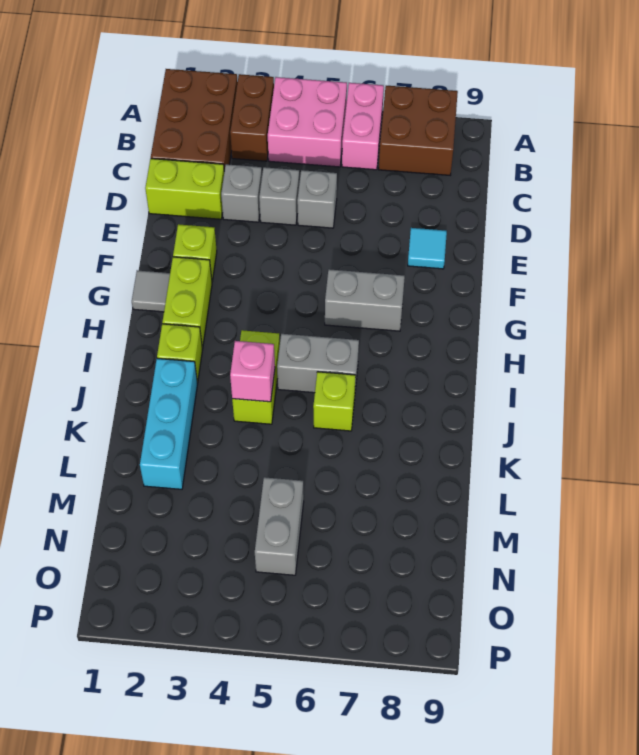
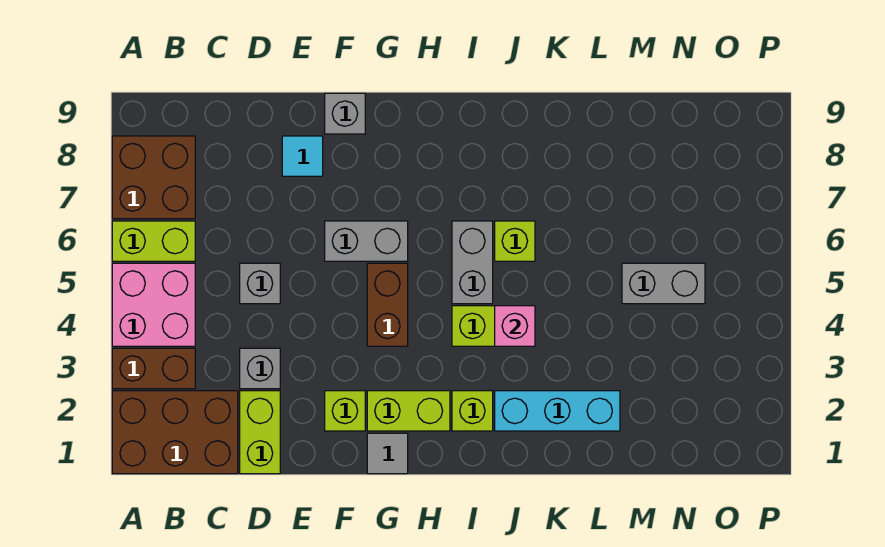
pink 1x2 brick [342,83,384,170] -> lime 1x2 brick [112,221,195,261]
grey 1x1 brick [259,167,299,225] -> grey 1x1 brick moved to [325,93,365,134]
none -> brown 1x2 brick [367,263,408,346]
grey 1x2 brick [325,269,405,331] -> grey 1x2 brick turned to [325,221,408,261]

